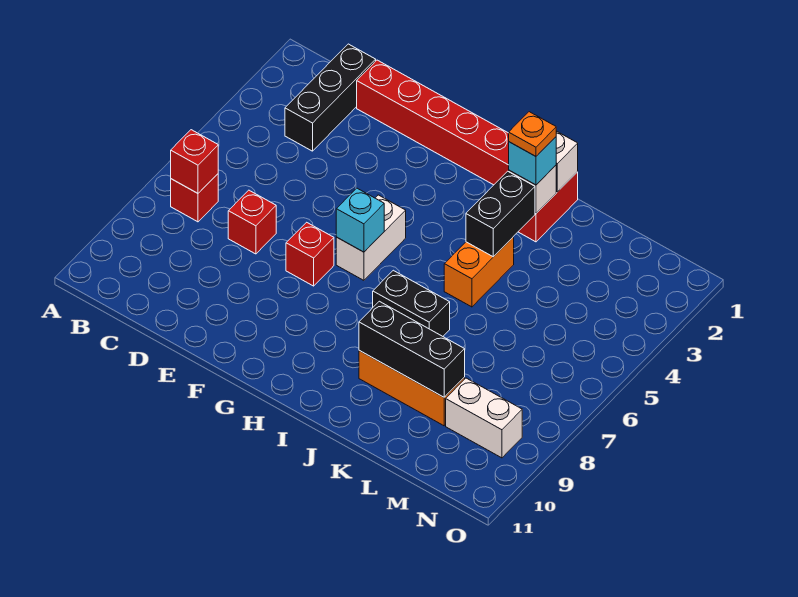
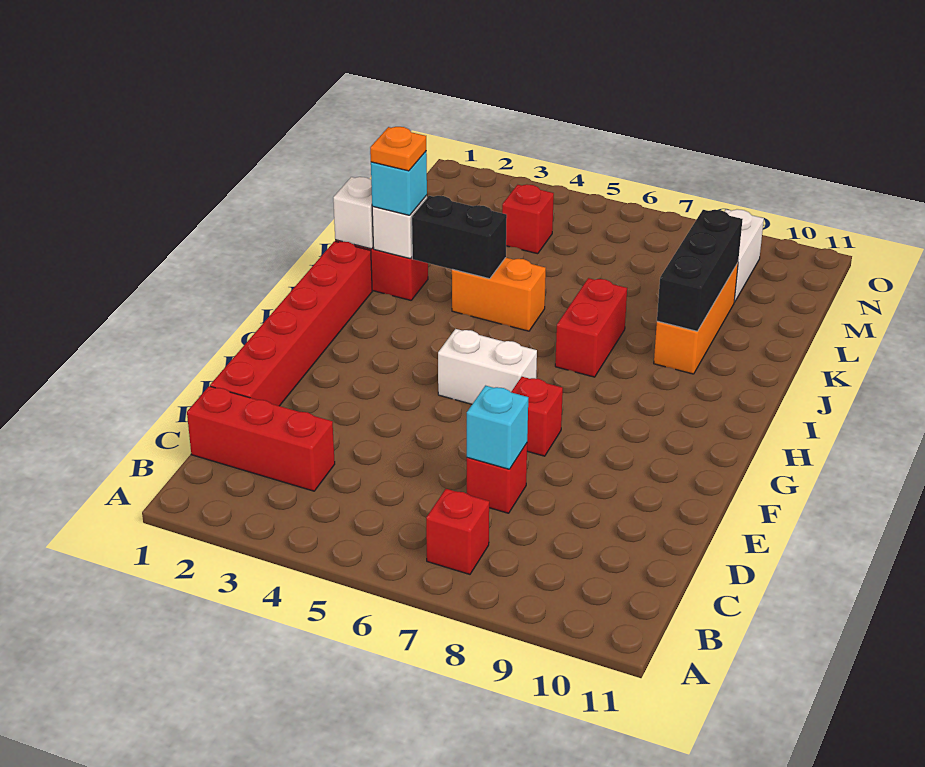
red 1x1 brick [171,130,218,193] -> red 1x1 brick moved to [502,184,554,254]
black 1x3 brick [285,44,376,151] -> red 1x3 brick [187,386,335,491]
cyan 1x1 brick [336,188,384,252] -> cyan 1x1 brick moved to [467,386,528,469]
black 1x2 brick [373,270,450,336] -> red 1x2 brick [555,278,627,377]

